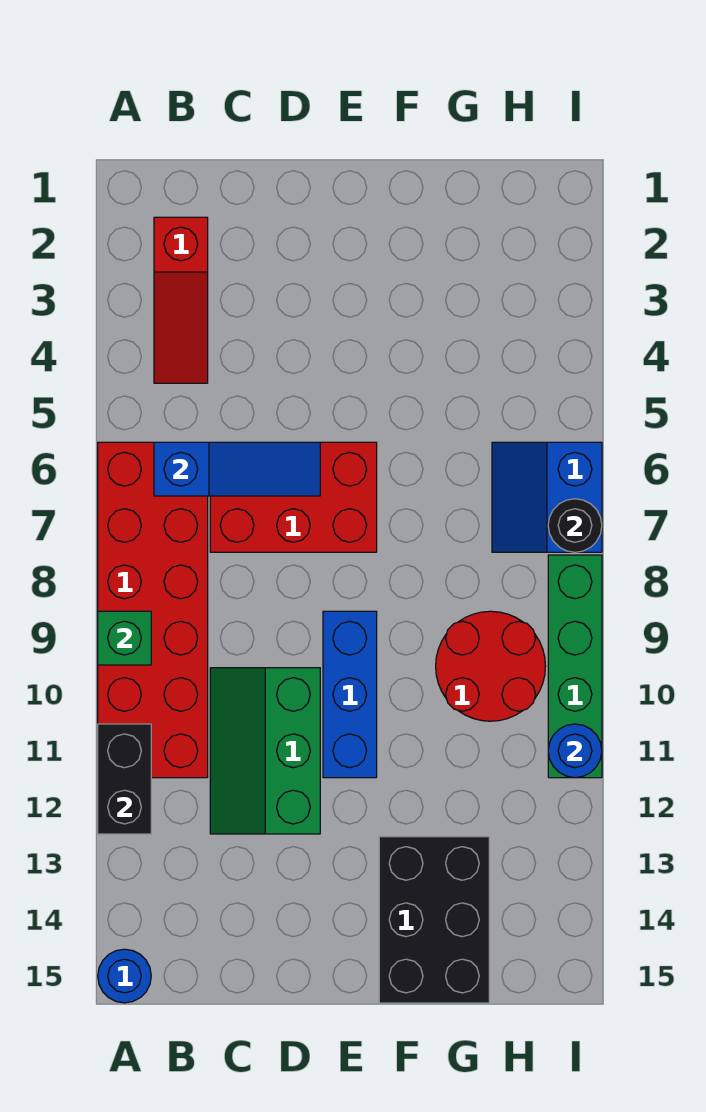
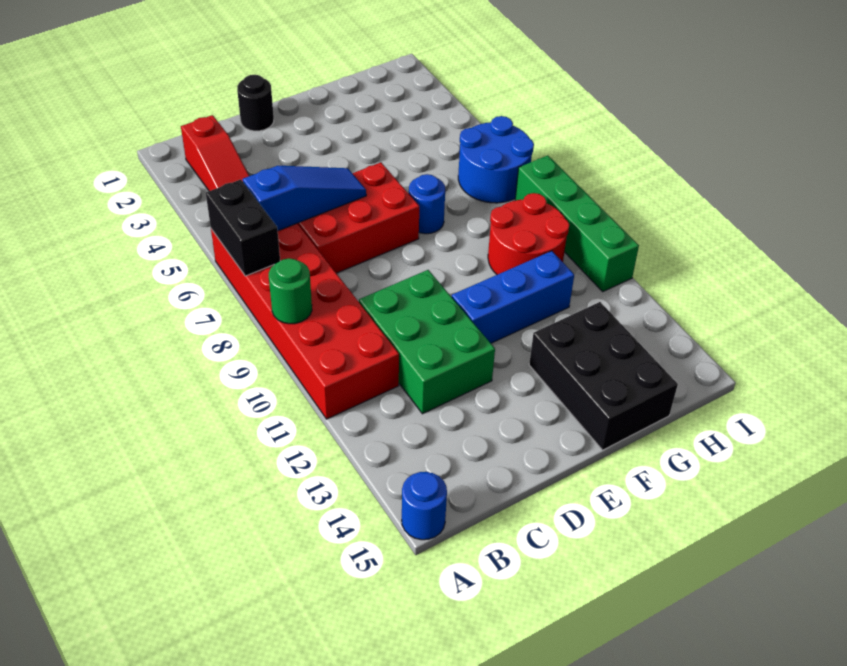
green 1x1 brick [98,611,151,665] -> green 1x1 round brick [269,258,312,324]
black 1x2 brick [98,724,151,834] -> black 1x2 brick moved to [206,180,280,276]
green 2x3 slope [210,668,320,834] -> green 2x3 brick [359,270,495,414]
blue 1x3 brick [323,611,377,778] -> blue 1x3 brick turned to [452,251,574,343]
blue 2x2 slope [492,442,602,552] -> blue 2x2 round brick [458,116,534,203]
black 1x1 round brick [548,499,602,552] -> black 1x1 round brick moved to [237,75,274,131]
blue 1x1 round brick [548,724,602,778] -> blue 1x1 round brick moved to [409,174,445,234]

